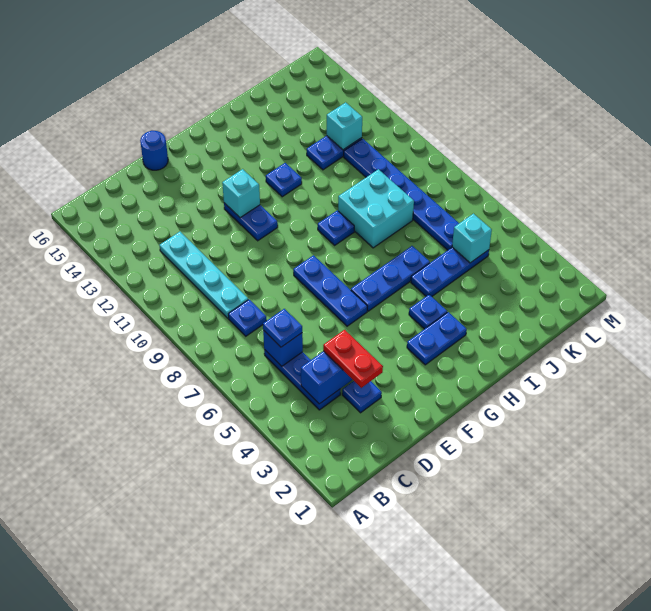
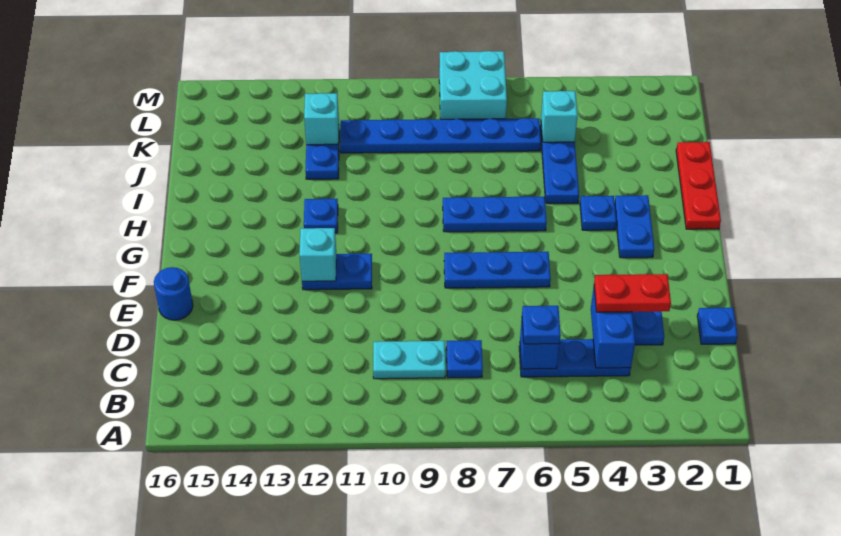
cyan 1x4 plate [159,232,248,319] -> cyan 1x2 plate [373,341,446,379]
blue 1x3 plate [351,246,430,311] -> blue 1x3 plate turned to [443,197,547,232]
none -> red 1x3 plate [676,142,721,229]
blue 1x1 plate [318,210,354,245] -> blue 1x1 plate moved to [697,308,737,344]
cyan 2x2 brick [338,169,414,248] -> cyan 2x2 brick moved to [439,51,507,119]

